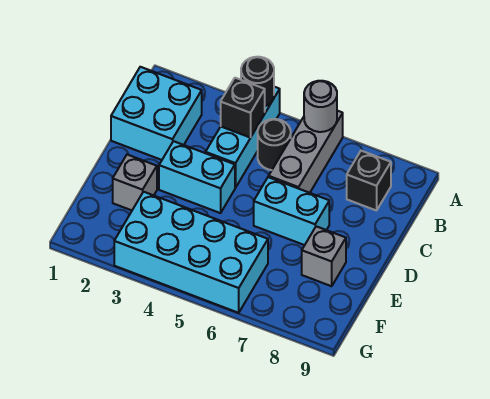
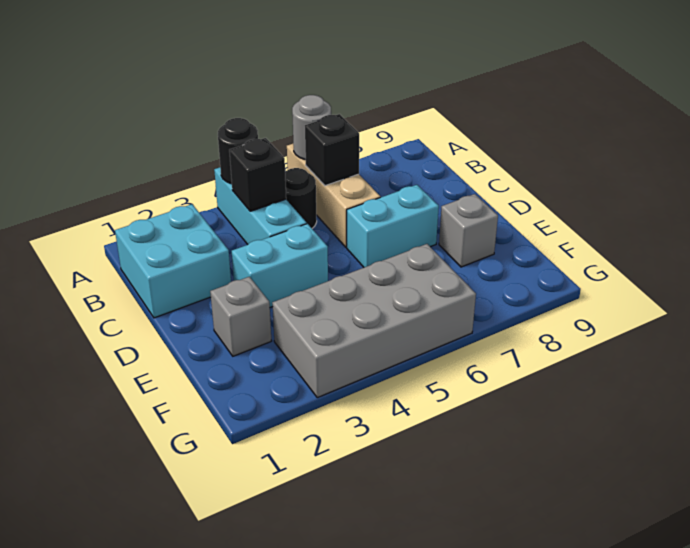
grey 1x3 brick [269,111,343,193] -> tan 1x3 brick [287,144,380,247]
black 1x1 brick [347,151,391,211] -> black 1x1 brick moved to [305,114,359,186]
cyan 2x4 brick [114,192,268,313] -> grey 2x4 brick [272,244,476,398]

